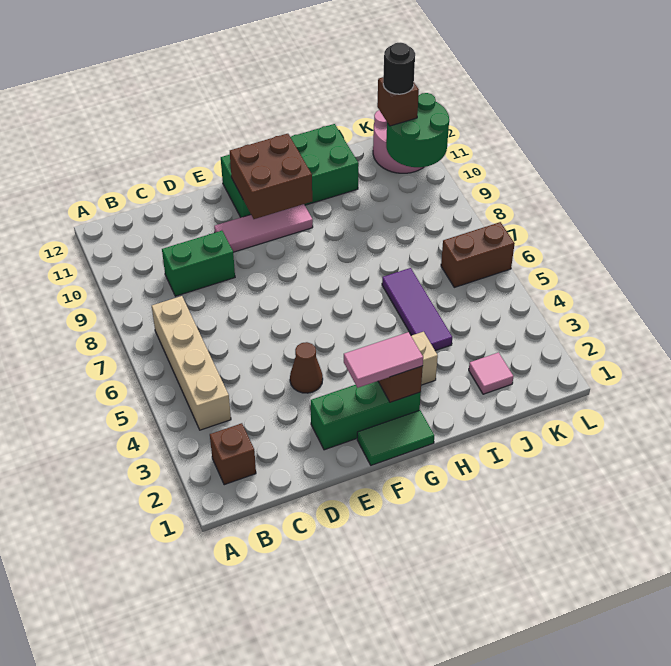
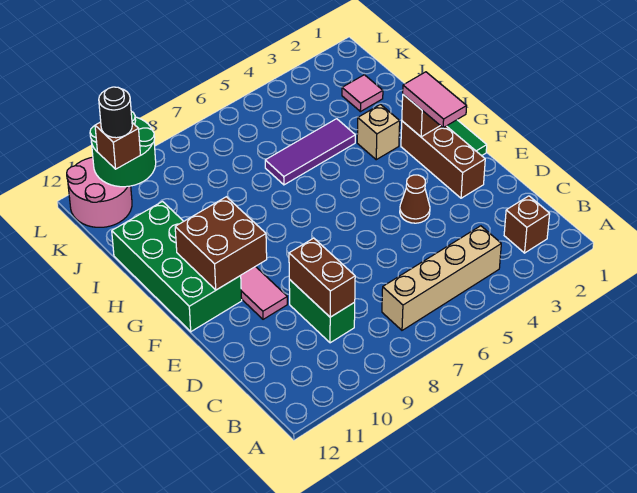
green 1x3 brick [311,381,421,450] -> brown 1x3 brick [401,121,485,198]
brown 1x2 brick [441,222,515,287] -> brown 1x2 brick moved to [289,238,355,317]

